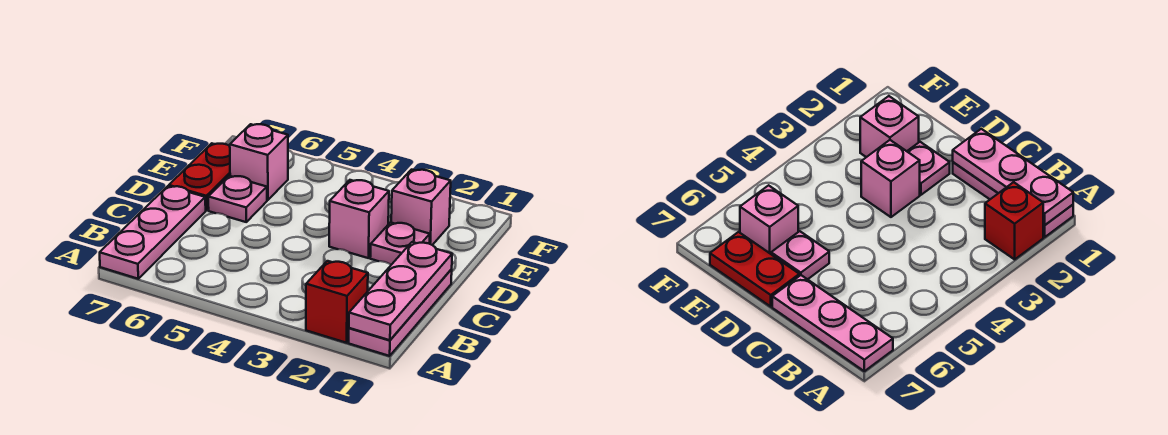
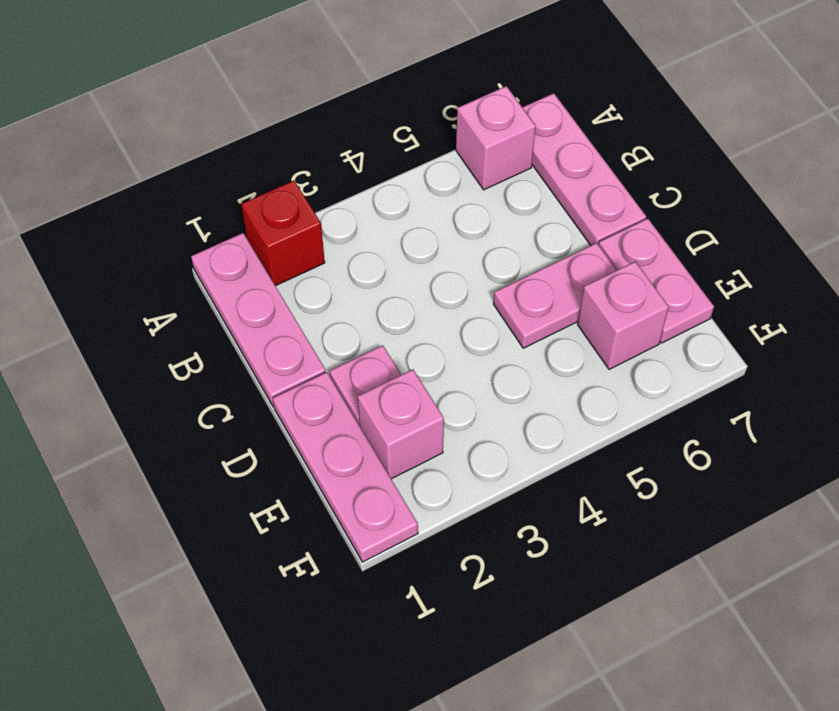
pink 1x3 plate [349,242,452,340] -> pink 1x3 plate moved to [273,372,418,562]
pink 1x1 brick [329,180,389,258] -> pink 1x1 brick moved to [456,86,536,190]
pink 1x1 plate [208,176,267,222] -> pink 1x2 plate [494,243,617,348]
red 1x2 plate [169,143,230,210] -> pink 1x2 plate [599,219,714,343]

